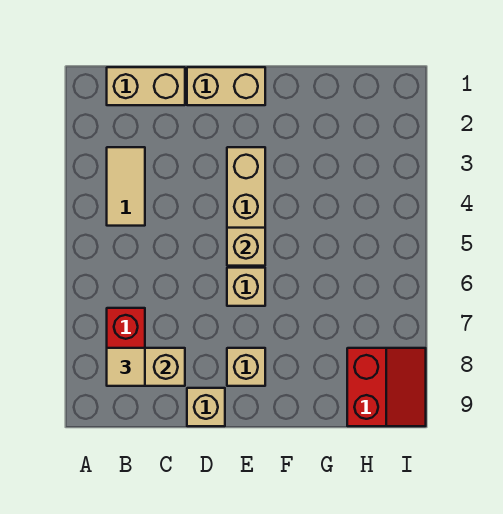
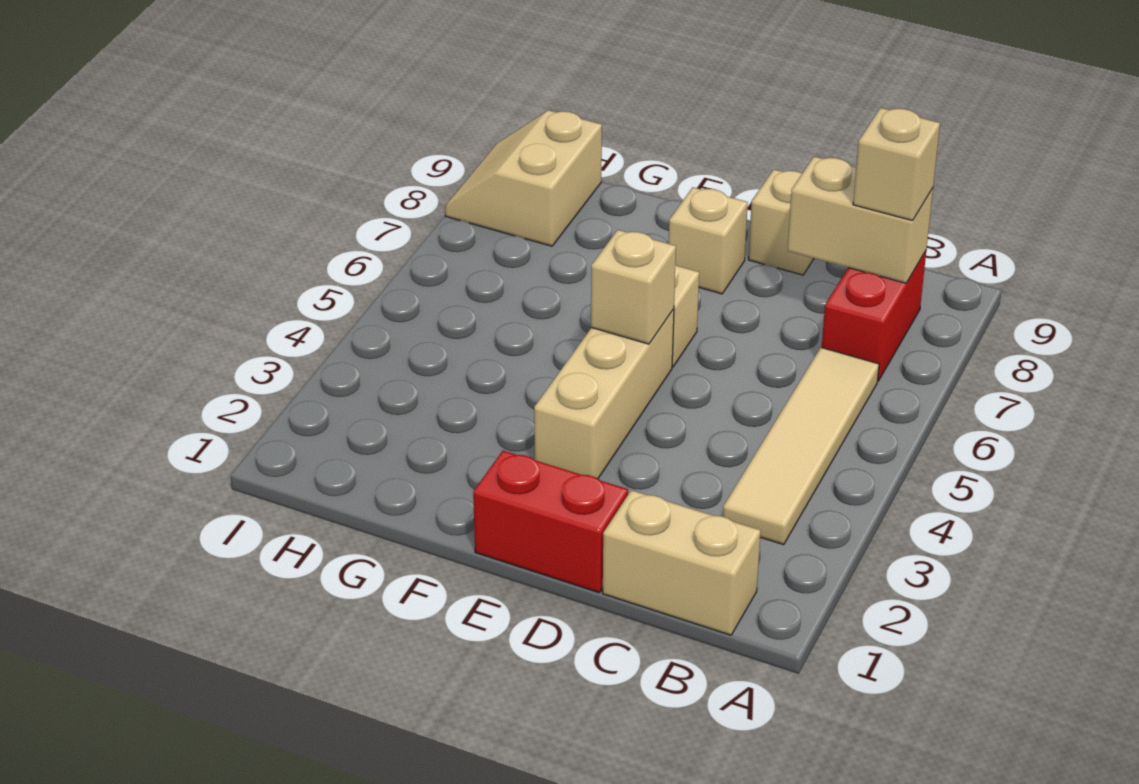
tan 1x2 tile [107,147,145,226] -> tan 1x4 tile [723,347,879,545]
tan 1x1 tile [107,348,145,386] -> tan 1x1 brick [853,108,940,221]
tan 1x2 brick [187,67,265,105] -> red 1x2 brick [473,451,628,593]
red 2x2 slope [347,348,426,426] -> tan 2x2 slope [445,110,602,246]

